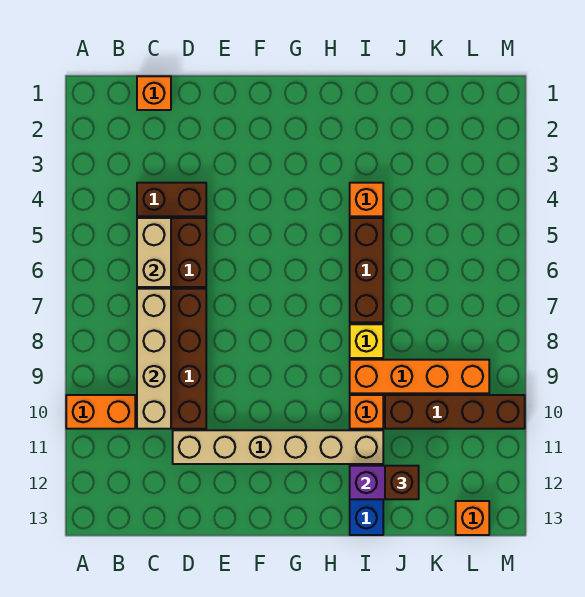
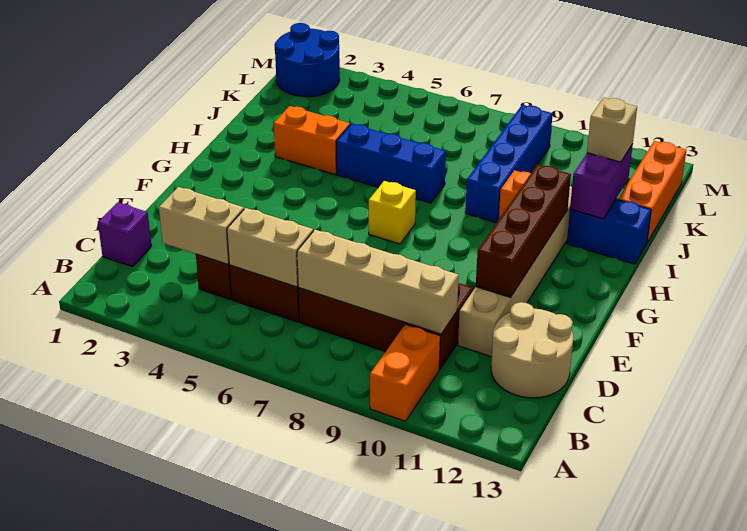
orange 1x1 brick [137,76,171,110] -> purple 1x1 brick [98,202,151,267]
none -> tan 1x2 brick [159,187,244,264]
none -> tan 2x2 round brick [491,302,573,398]
orange 1x1 brick [350,183,383,216] -> orange 1x2 brick [274,106,350,174]
brown 1x3 brick [350,218,383,322] -> blue 1x3 brick [336,124,446,203]
yellow 1x1 brick [350,324,383,358] -> yellow 1x1 brick moved to [369,181,416,244]
orange 1x4 brick [350,360,489,393] -> blue 1x4 brick [465,105,553,223]
brown 1x4 brick [385,395,525,429] -> brown 1x4 brick moved to [476,164,571,297]
brown 1x1 brick [385,466,419,499] -> tan 1x1 brick [587,98,637,162]
none -> blue 2x2 round brick [274,23,340,97]
orange 1x1 brick [456,501,489,535] -> orange 1x3 brick [618,141,686,242]

